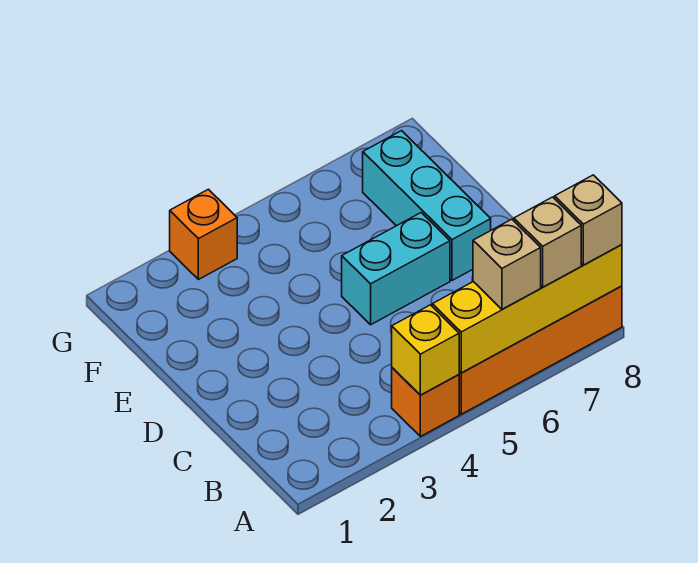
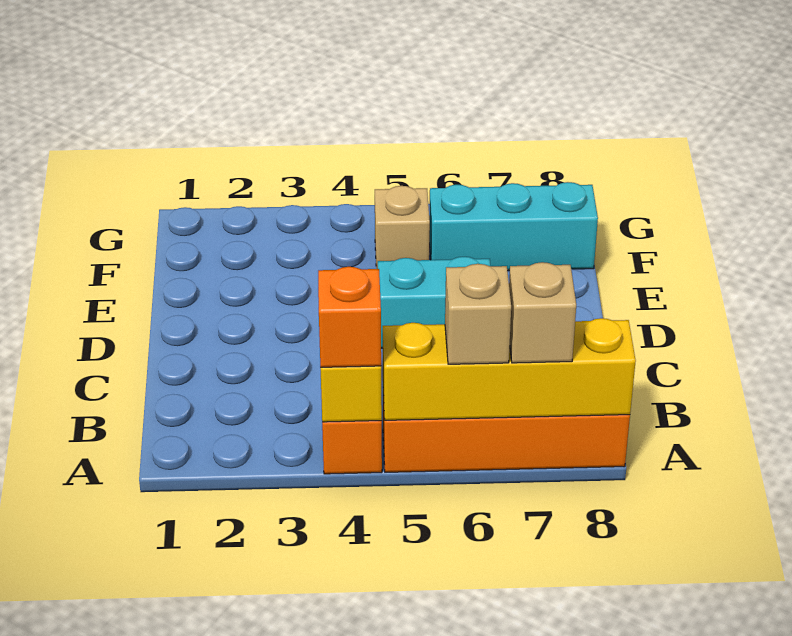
tan 1x1 brick [555,175,622,265] -> tan 1x1 brick moved to [375,186,430,269]
cyan 1x3 brick [363,131,491,280] -> cyan 1x3 brick turned to [429,182,598,271]
orange 1x1 brick [170,189,237,280] -> orange 1x1 brick moved to [318,267,381,367]

